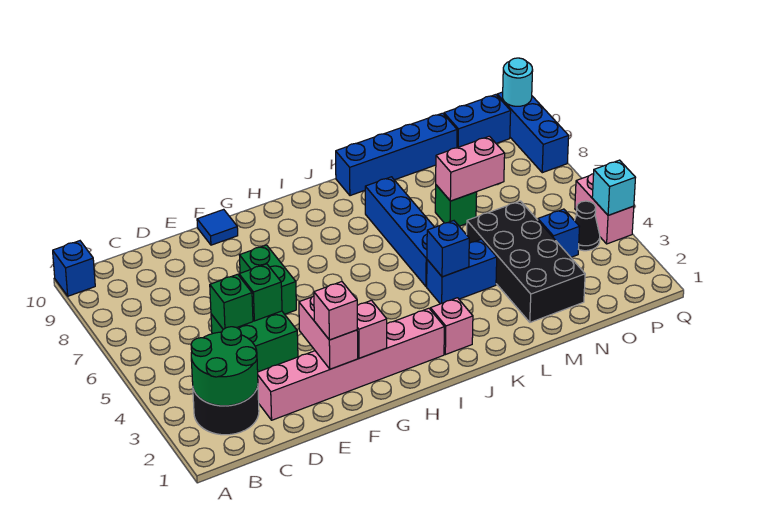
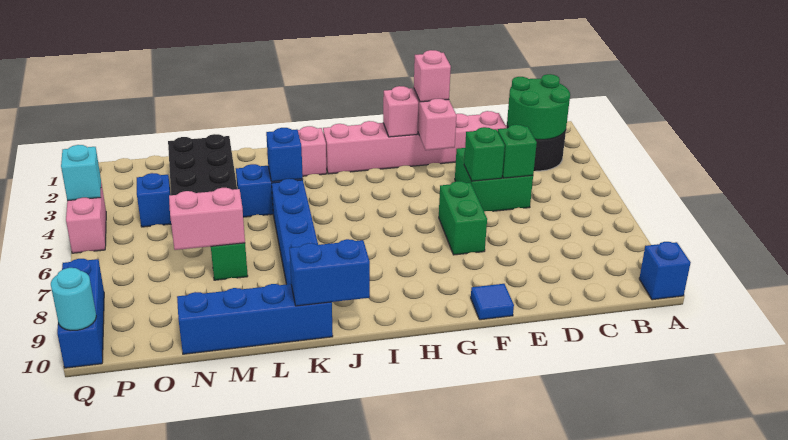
blue 1x2 brick [444,95,511,148] -> blue 1x2 brick moved to [290,239,370,306]
black 1x1 cone [575,201,600,251] -> none

